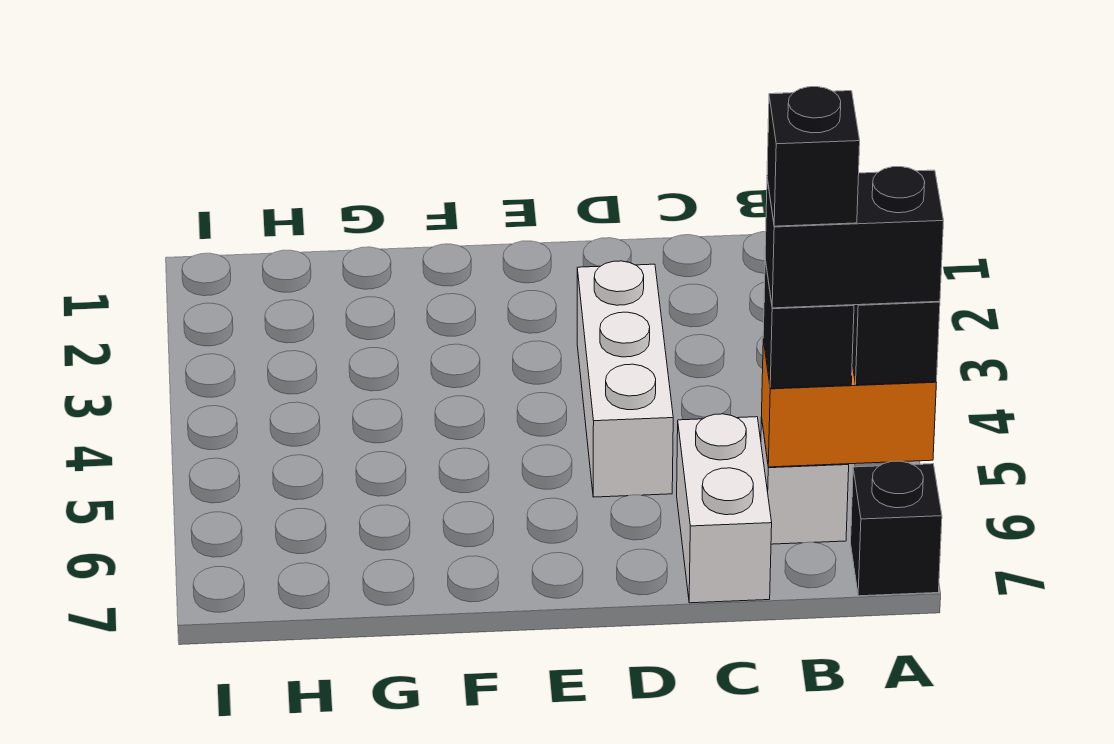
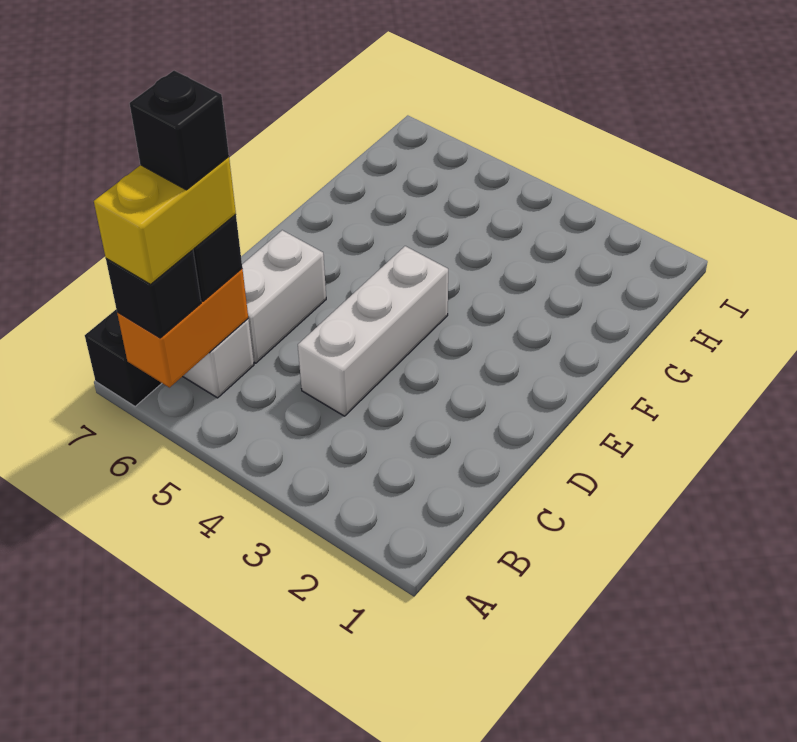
black 1x2 brick [765,167,943,308] -> yellow 1x2 brick [94,157,236,284]
white 1x2 brick [677,414,772,603] -> white 1x2 brick turned to [242,230,326,363]
white 1x3 brick [577,261,673,497] -> white 1x3 brick turned to [298,246,448,416]

